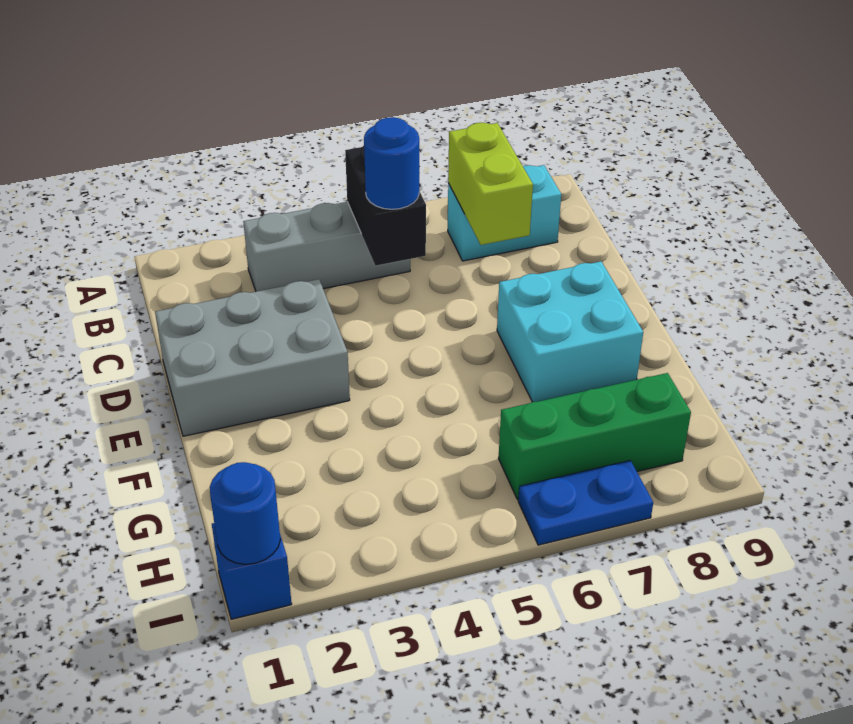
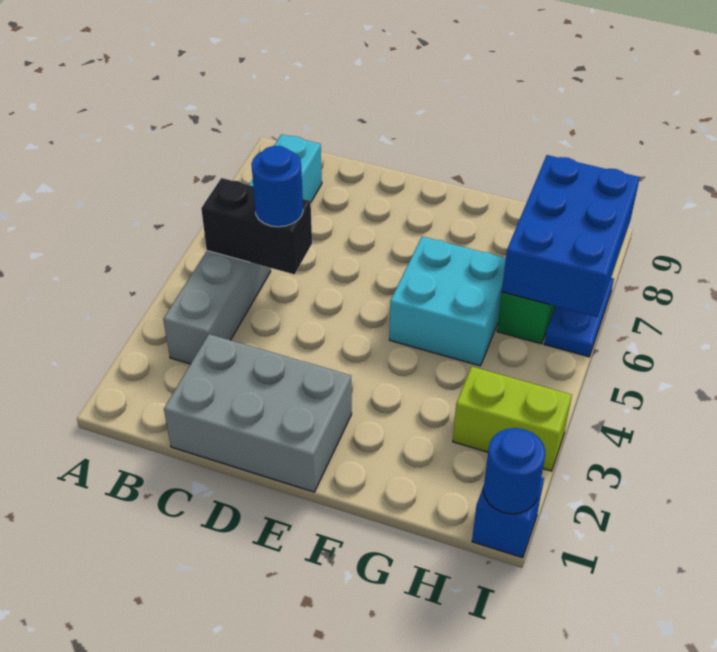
lime 1x2 brick [448,123,533,245] -> lime 1x2 brick moved to [453,367,572,471]
grey 2x3 brick [155,279,350,436] -> grey 2x3 brick turned to [164,334,352,492]
cyan 2x2 brick [497,261,643,402] -> cyan 2x2 brick moved to [389,236,506,366]
none -> blue 2x3 brick [502,155,640,317]

